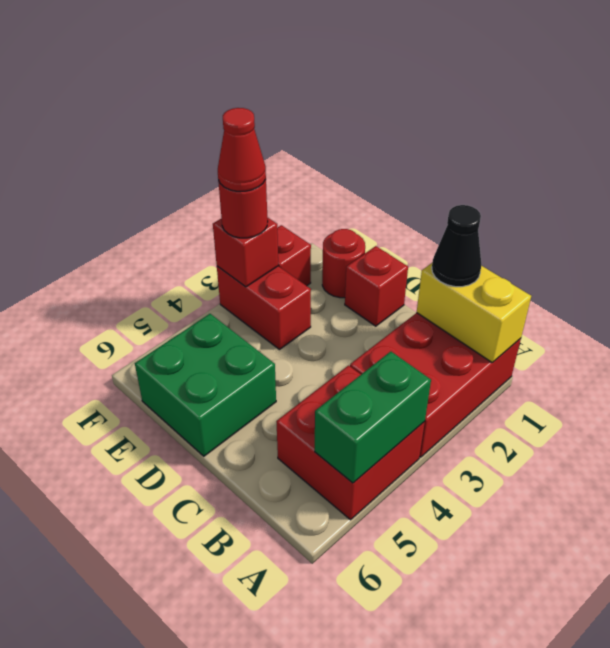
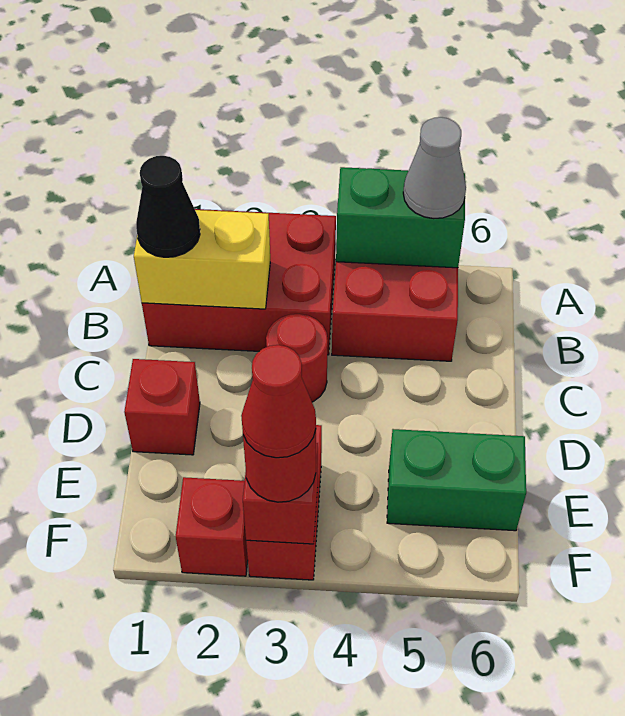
yellow 1x2 brick [417,263,531,363] -> yellow 1x2 brick turned to [134,210,270,309]
none -> grey 1x1 cone [403,117,466,219]
green 2x2 brick [135,314,276,456] -> green 1x2 brick [387,429,526,531]
red 1x1 round brick [322,229,365,298] -> red 1x1 round brick moved to [266,314,328,402]

